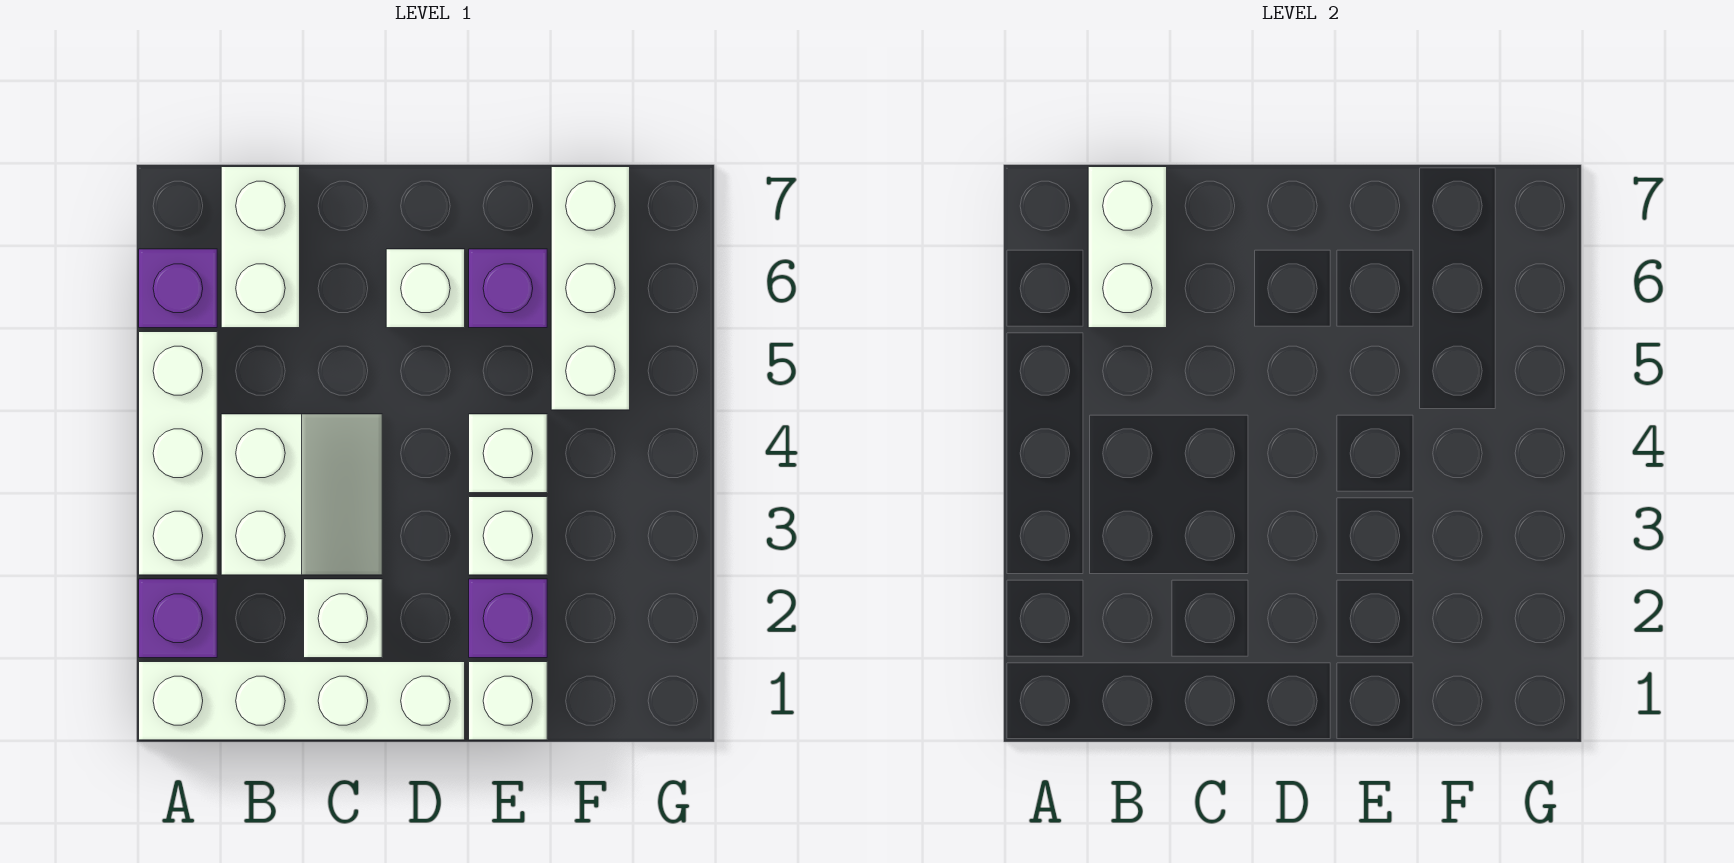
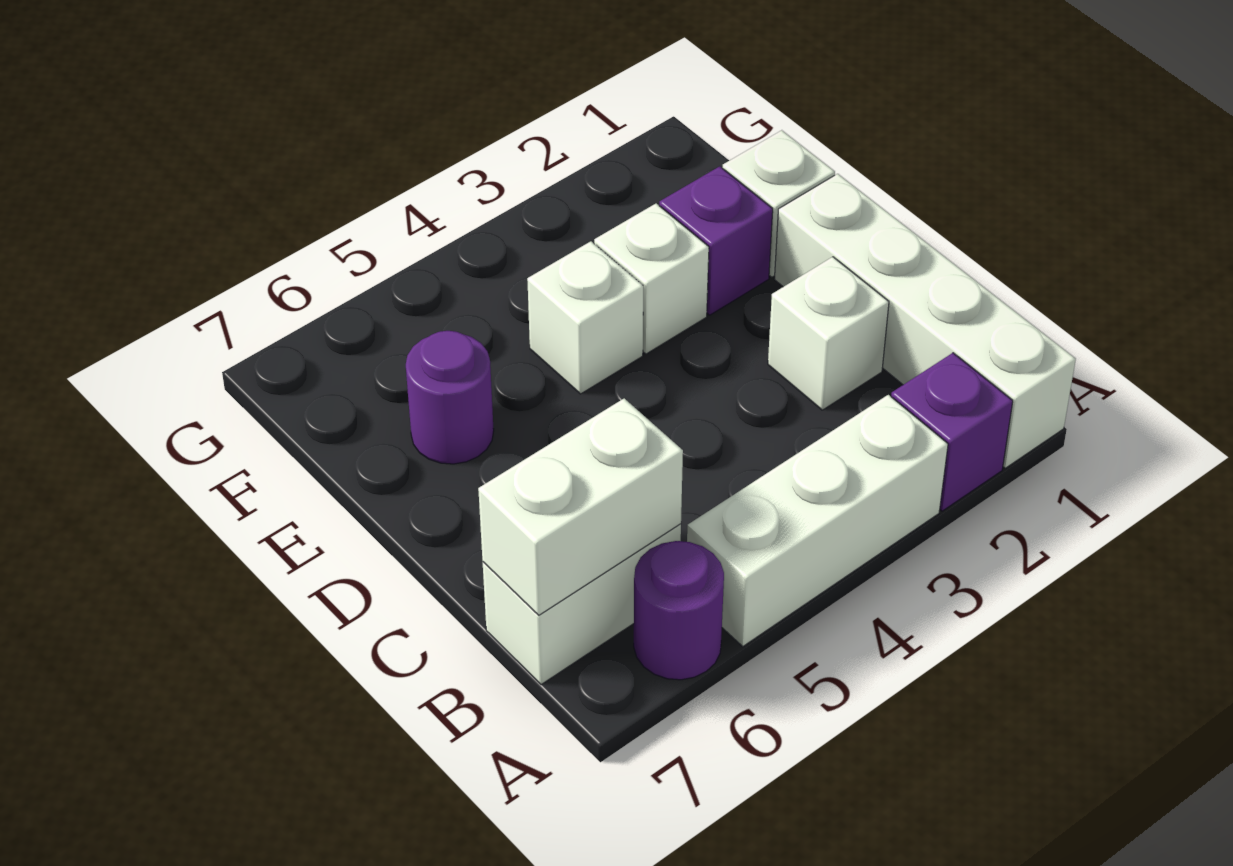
purple 1x1 brick [139,249,217,328] -> purple 1x1 round brick [634,541,724,680]
white 2x2 slope [221,414,382,575] -> none
white 1x1 brick [386,249,465,328] -> none
purple 1x1 brick [469,249,547,328] -> purple 1x1 round brick [406,331,494,464]
white 1x3 brick [551,167,630,410] -> none

